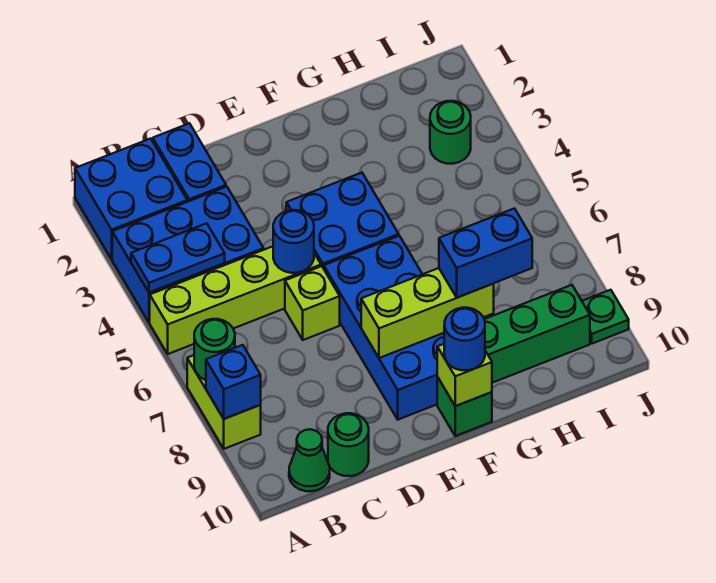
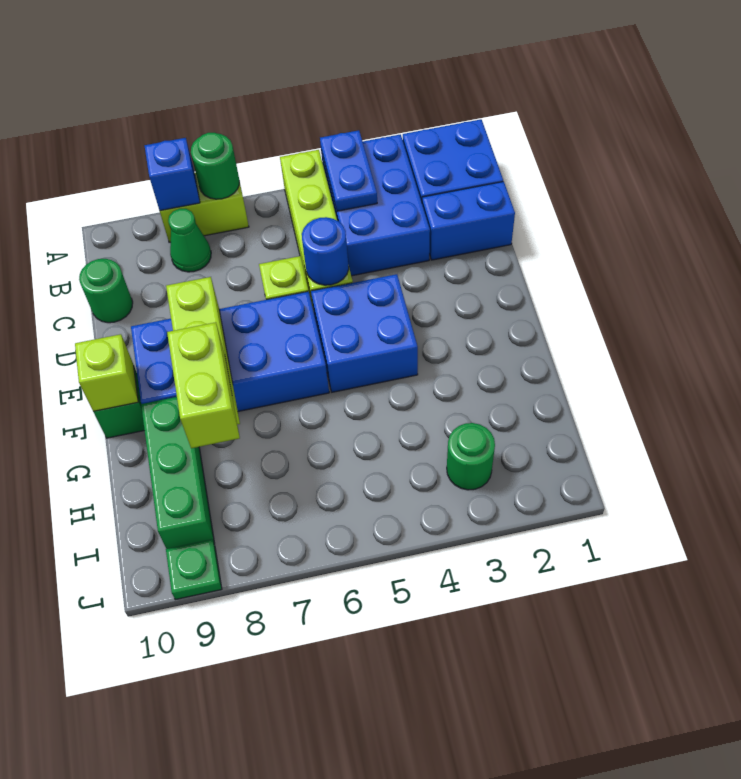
green 1x1 cone [289,429,330,491] -> green 1x1 cone moved to [168,209,211,272]
blue 1x1 round brick [444,308,485,370] -> none
blue 1x2 brick [439,208,532,298] -> lime 1x2 brick [167,322,240,448]

